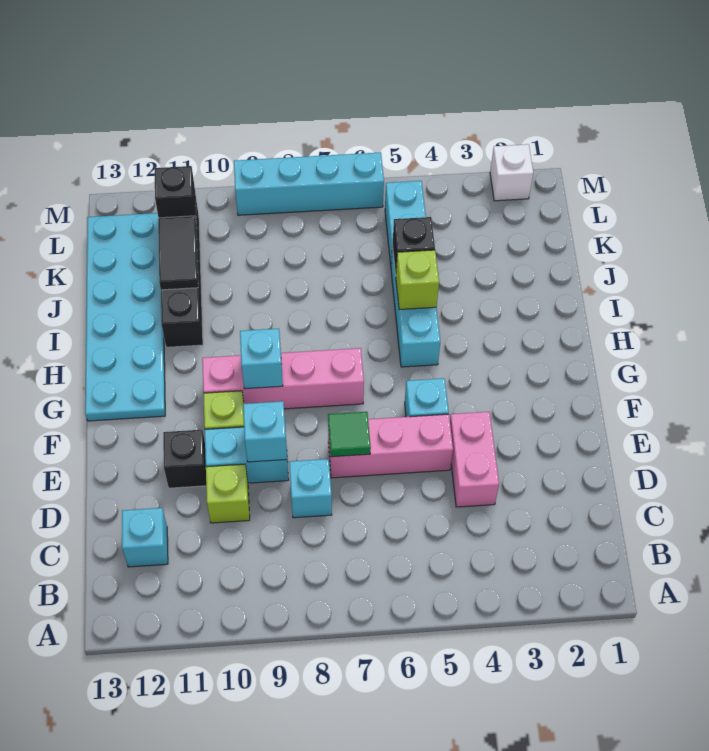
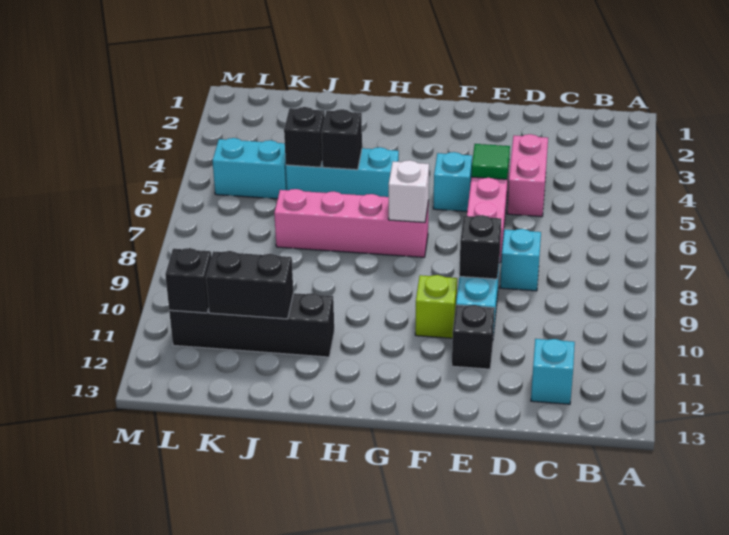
pink 1x2 brick [450,412,499,507] -> pink 1x2 brick turned to [507,134,548,217]
lime 1x1 brick [206,464,250,523] -> none
green 1x1 tile [328,412,371,457] -> green 1x1 tile moved to [471,144,510,179]
cyan 1x1 brick [243,401,287,462] -> black 1x1 brick [459,215,501,279]
pink 1x4 brick [202,348,364,409] -> pink 1x4 brick turned to [274,189,429,257]
cyan 1x1 brick [240,328,283,389] -> none
cyan 2x6 plate [85,213,165,421] -> none
lime 1x1 brick [396,250,439,310] -> black 1x1 brick [321,109,362,170]
black 1x2 tile [158,216,198,290] -> black 1x2 brick [206,251,293,319]
white 1x1 brick [490,144,533,201] -> white 1x1 brick moved to [389,160,429,222]
cyan 1x4 brick [234,152,384,215] -> none

